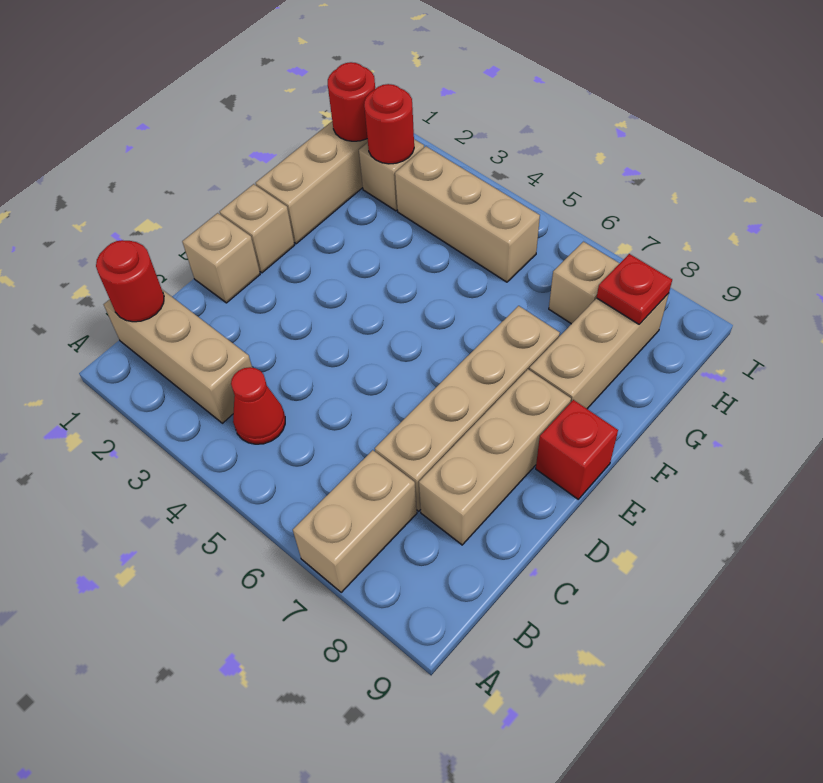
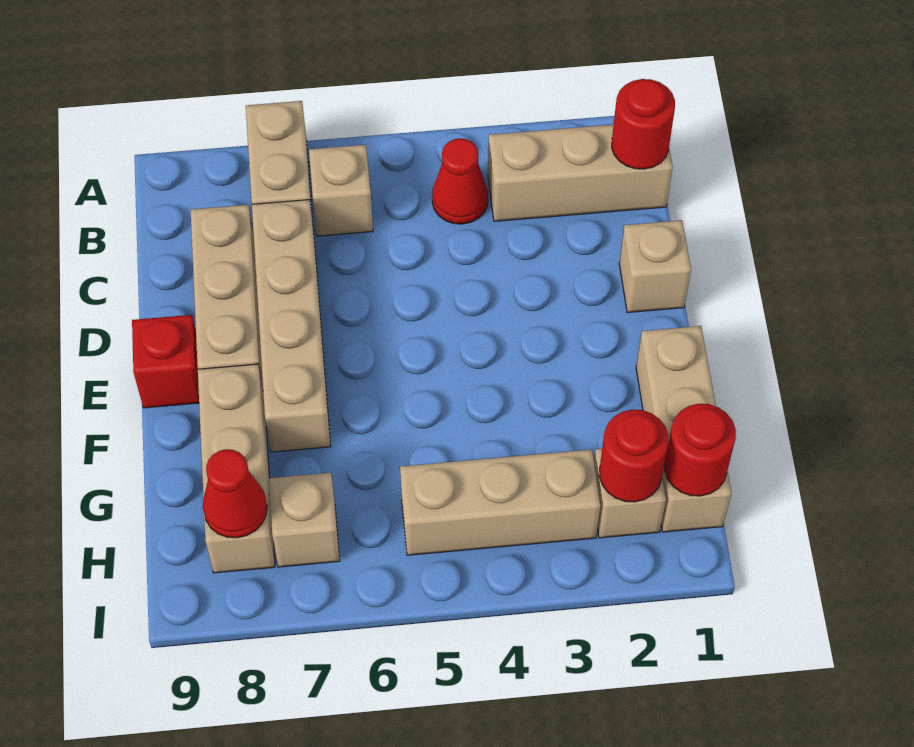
tan 1x1 brick [220,184,294,273] -> tan 1x1 brick moved to [309,145,373,236]
red 1x1 plate [597,254,672,324] -> red 1x1 cone [203,449,267,538]

